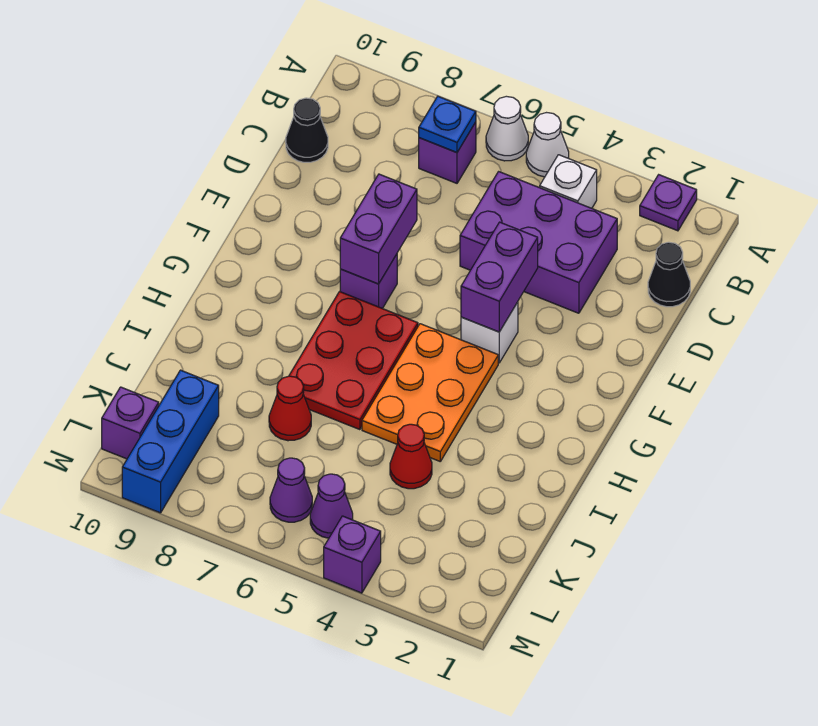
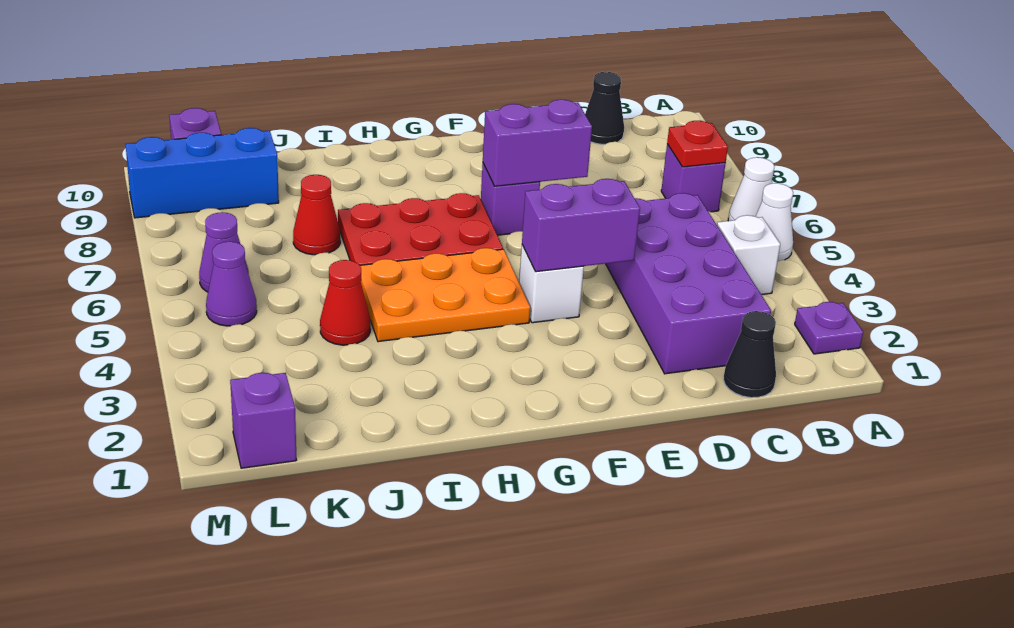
blue 1x1 plate [419,96,476,153] -> red 1x1 plate [667,121,728,167]
purple 2x3 brick [460,172,617,313] -> purple 2x4 brick [606,193,771,374]
purple 1x1 brick [324,516,381,593] -> purple 1x1 brick moved to [230,373,296,468]

